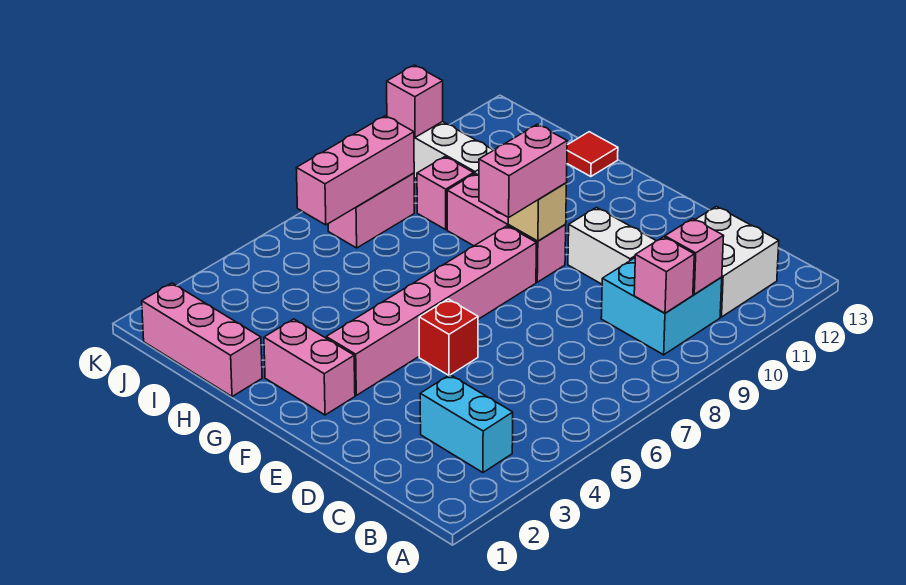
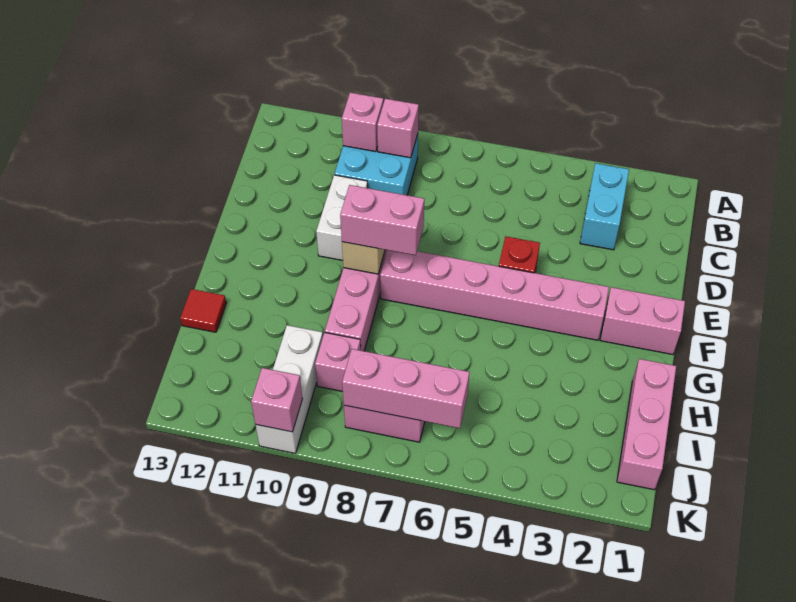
white 2x2 brick [695,206,779,317] -> none
pink 1x2 brick [264,319,355,415] -> pink 1x2 brick turned to [600,287,685,354]

